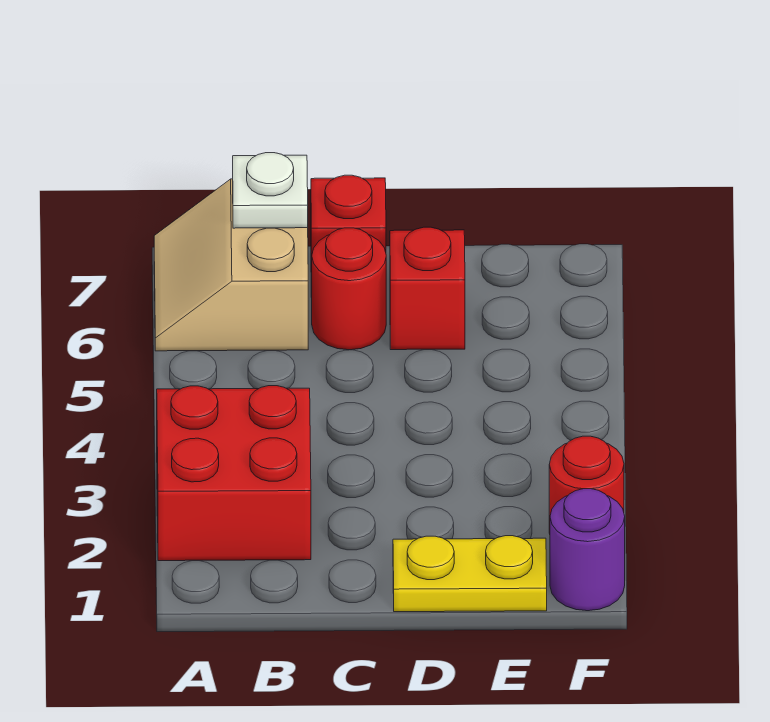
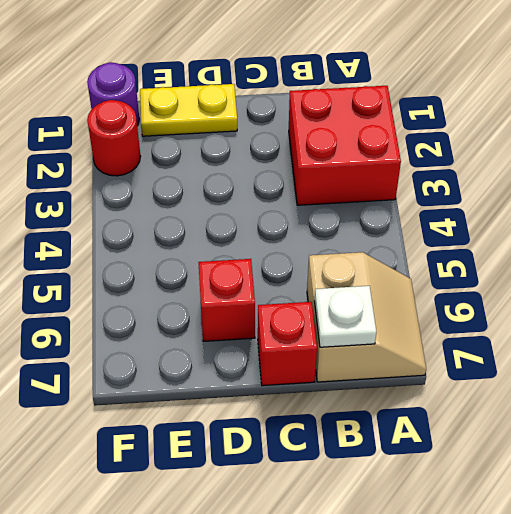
red 1x1 round brick [312,228,386,350] -> none

